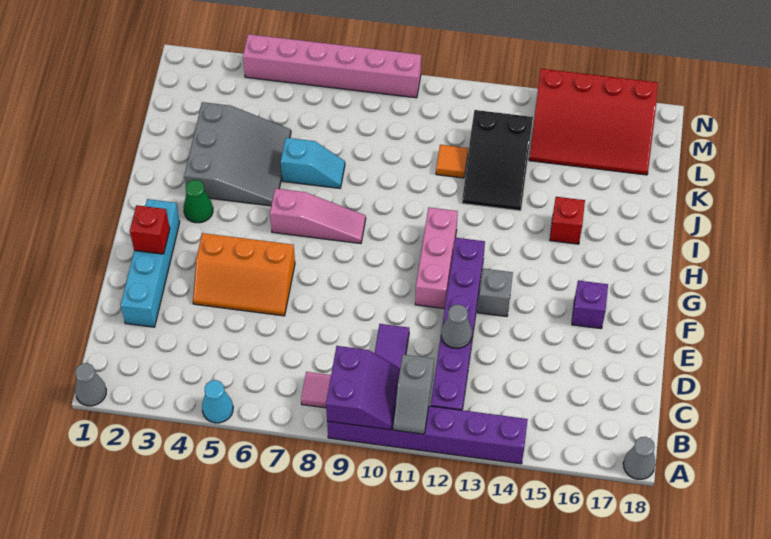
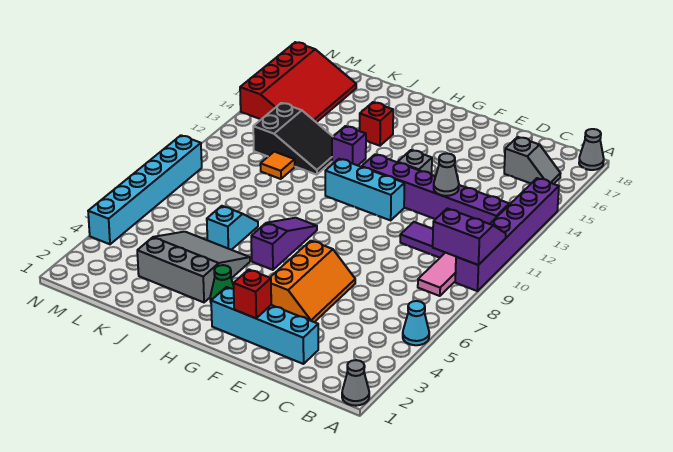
grey 1x2 slope [393,354,434,434] -> grey 1x2 slope moved to [504,137,561,184]
pink 1x3 brick [415,207,458,309] -> cyan 1x3 brick [325,159,404,220]
purple 1x1 brick [572,280,608,329] -> purple 1x1 brick moved to [332,126,366,165]
pink 1x3 slope [270,188,366,244] -> purple 1x3 slope [251,218,317,270]
pink 1x6 brick [243,34,421,98] -> cyan 1x6 brick [88,135,202,244]

